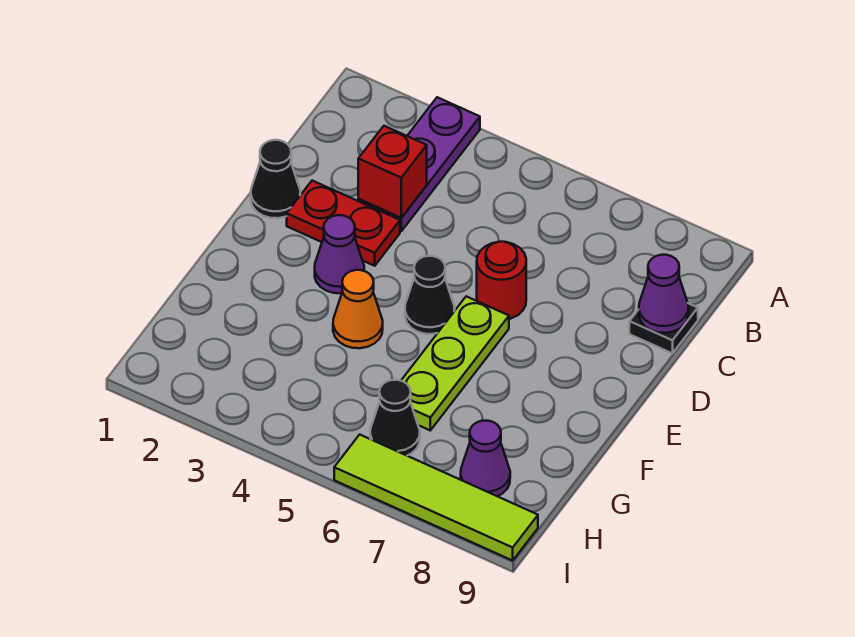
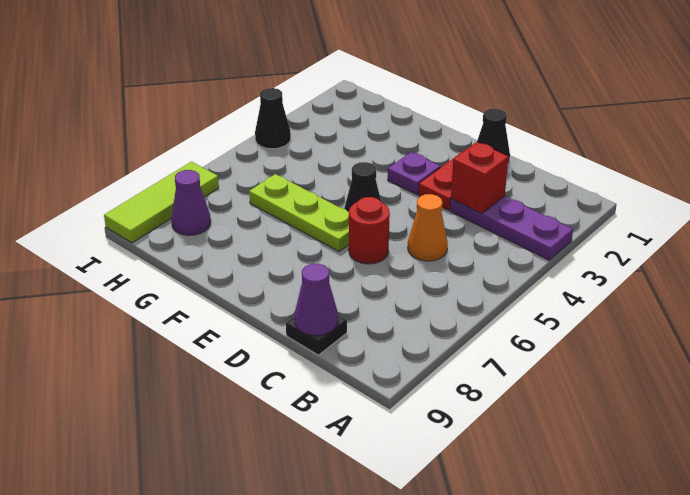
purple 1x1 cone [315,215,364,293] -> purple 1x1 plate [388,152,440,195]
orange 1x1 cone [333,270,383,348] -> orange 1x1 cone moved to [408,194,448,261]
black 1x1 cone [370,380,420,455] -> black 1x1 cone moved to [255,88,291,149]
lime 1x4 tile [334,435,538,560] -> lime 1x3 tile [104,162,219,243]

